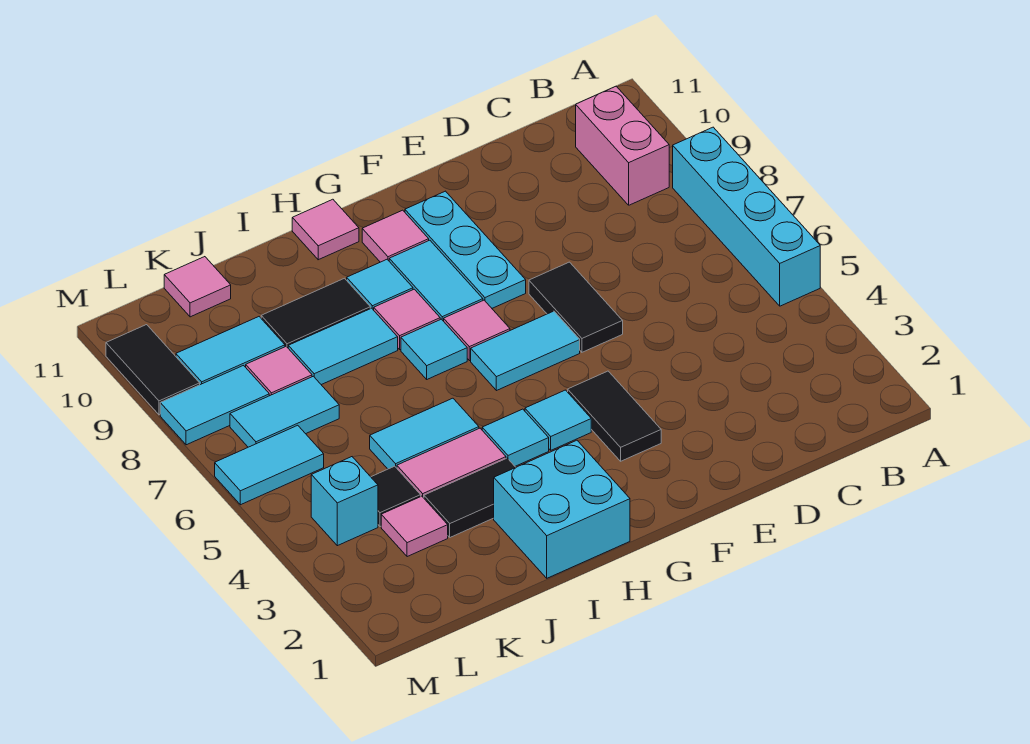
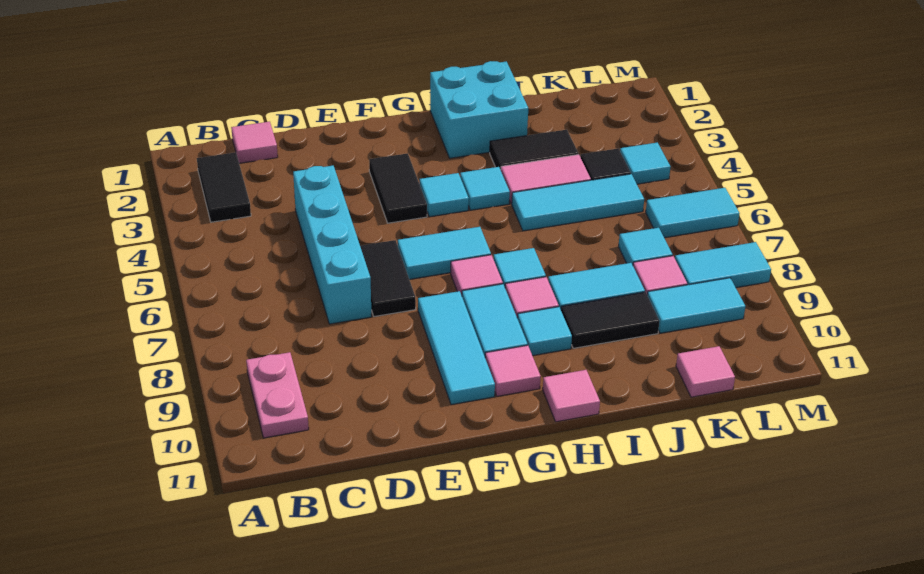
cyan 1x4 brick [673,127,820,306] -> cyan 1x4 brick moved to [293,166,372,324]
pink 1x2 brick [576,86,669,205] -> pink 1x2 plate [246,352,309,438]
cyan 1x3 plate [405,191,526,308] -> cyan 1x3 tile [418,291,495,405]
cyan 1x2 tile [370,398,479,469] -> cyan 1x3 tile [512,174,644,231]
pink 1x1 tile [381,496,448,557] -> pink 1x1 tile moved to [231,122,278,163]
cyan 1x2 tile [230,376,339,447] -> cyan 1x1 tile [618,228,673,265]
cyan 1x1 brick [311,457,378,546] -> cyan 1x1 tile [620,142,670,184]
black 1x2 tile [106,325,200,415] -> black 1x2 tile moved to [197,152,251,222]

